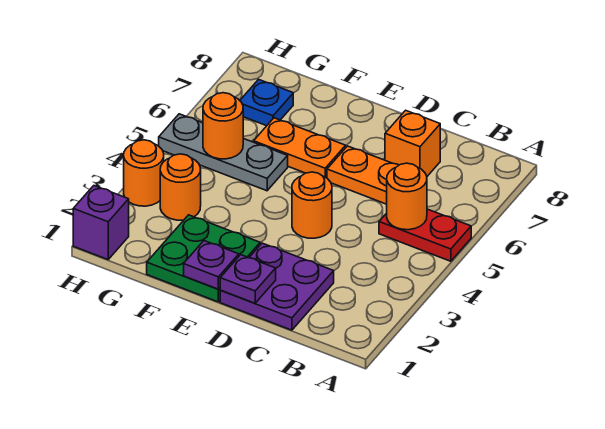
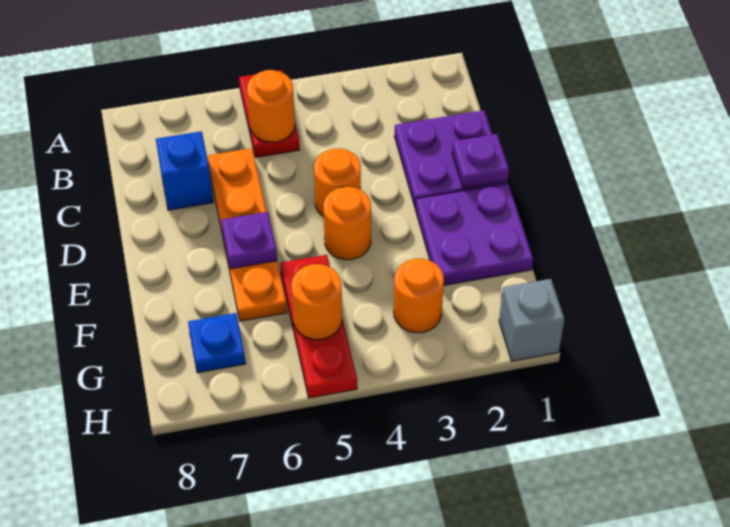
orange 1x1 brick [385,110,440,176] -> blue 1x1 brick [156,131,213,210]
green 2x2 plate [147,215,260,302] -> purple 2x2 plate [415,183,533,285]
purple 1x1 plate [184,241,239,289] -> purple 1x1 plate moved to [221,212,277,269]
grey 1x3 plate [159,114,288,191] -> red 1x3 plate [280,255,357,398]
purple 1x1 brick [73,186,129,259] -> grey 1x1 brick [499,279,565,361]
orange 1x1 round brick [124,140,164,206] -> orange 1x1 round brick moved to [323,187,371,260]

